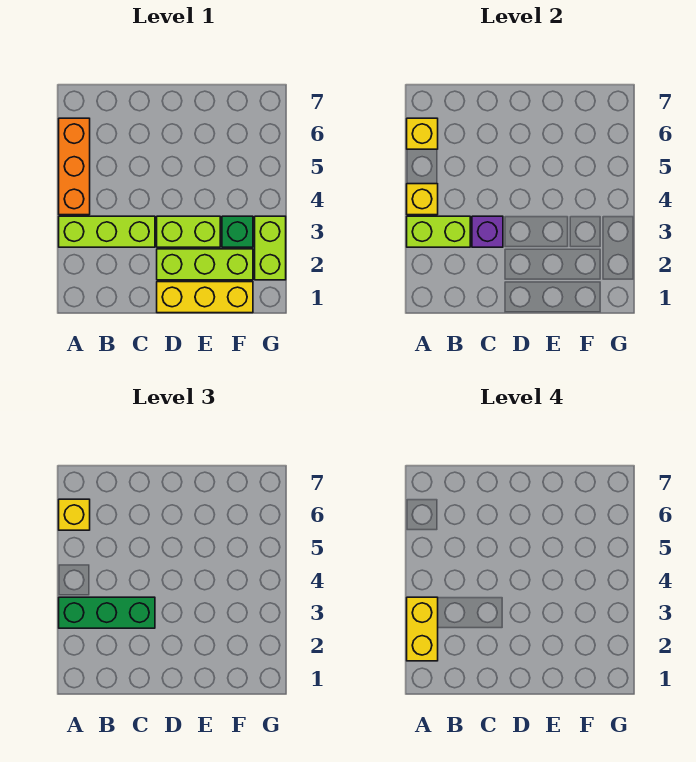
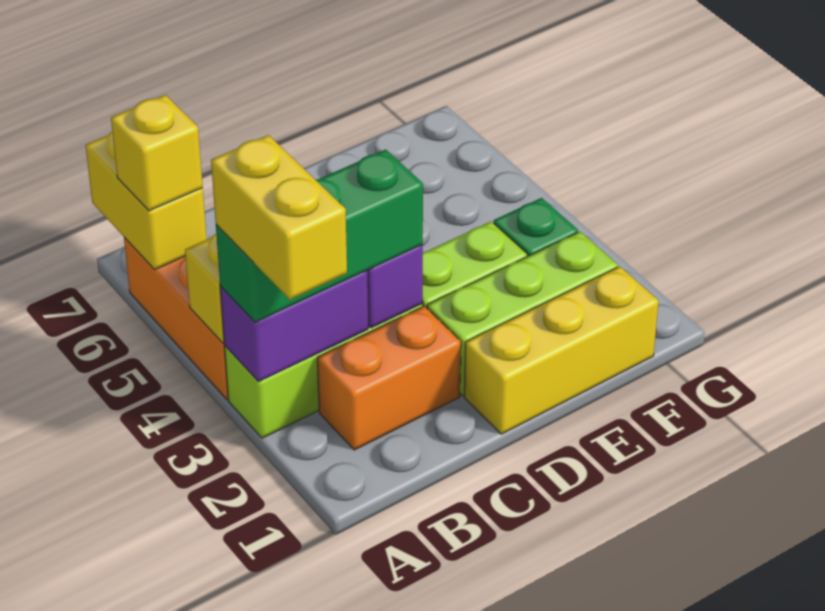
lime 1x2 brick [407,216,470,247] -> purple 1x2 brick [220,271,368,381]
yellow 1x1 brick [407,118,438,149] -> yellow 1x2 brick [85,132,207,270]
none -> orange 1x2 brick [317,306,461,450]
lime 1x2 brick [255,216,286,280] -> none

